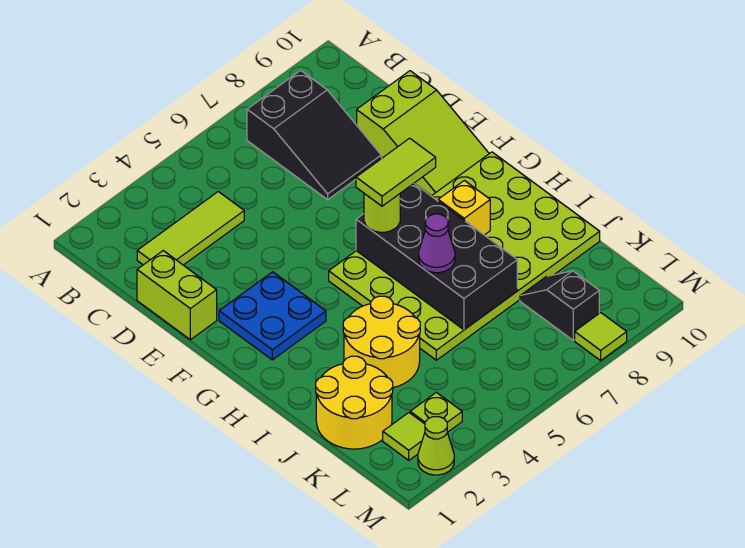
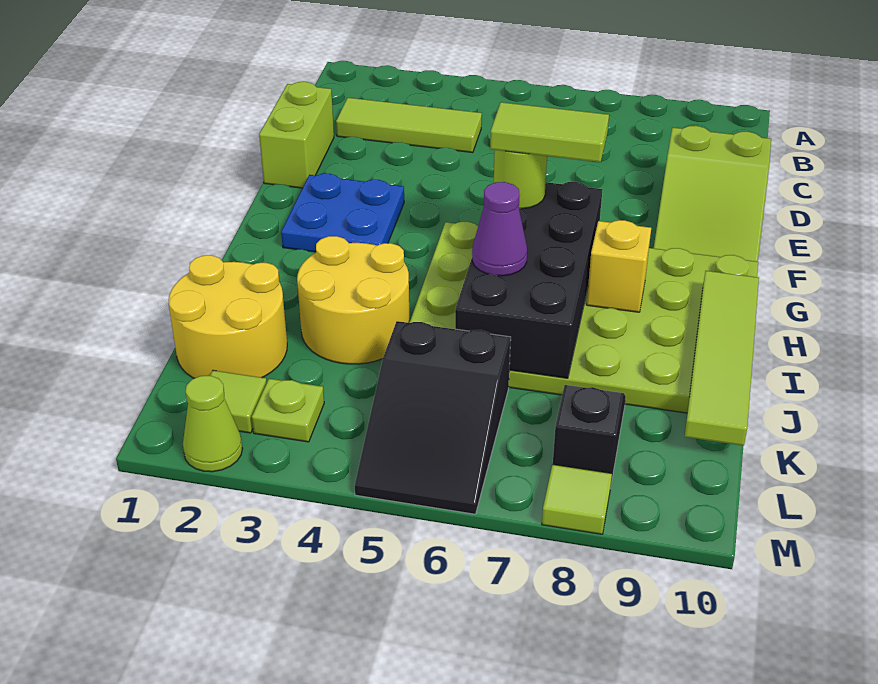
black 2x3 slope [247,70,381,200] -> black 2x3 slope moved to [355,321,511,514]
none -> lime 1x4 tile [685,271,759,446]

